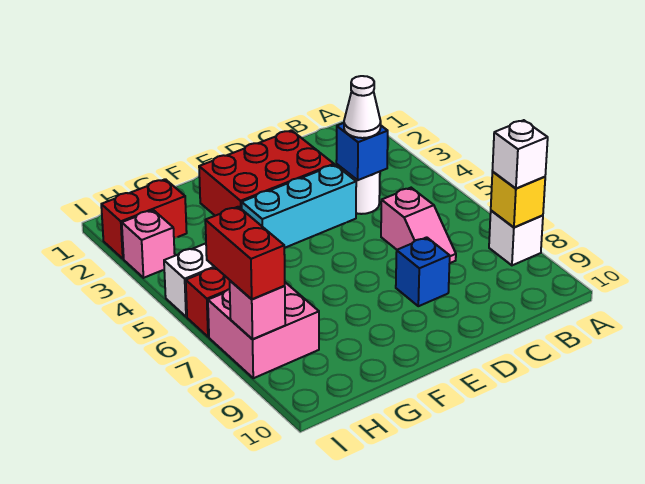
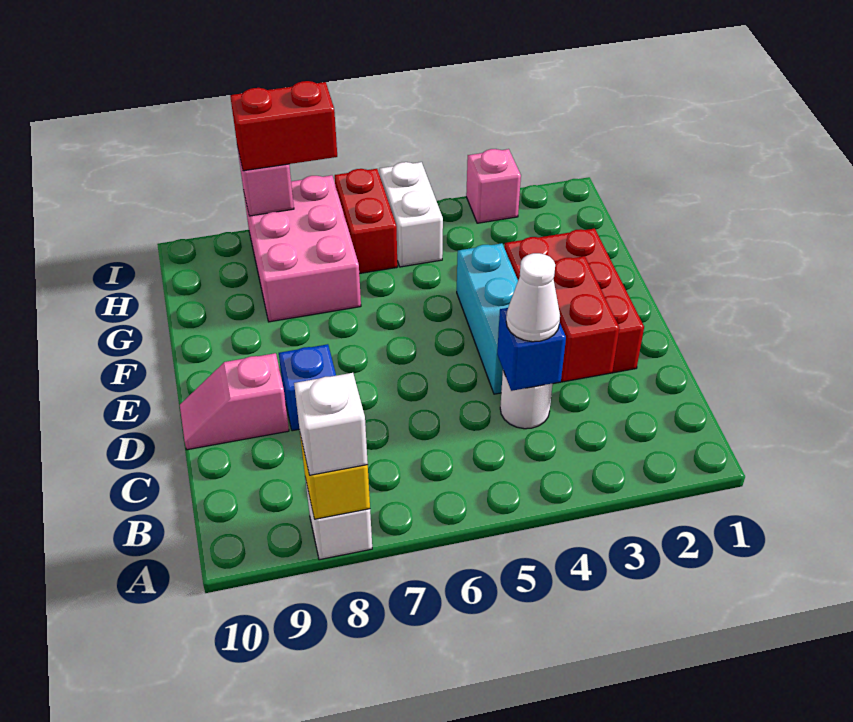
pink 1x2 slope [381,188,456,263] -> pink 1x2 slope moved to [180,353,289,450]
red 1x2 brick [101,179,187,259] -> red 1x2 brick moved to [554,256,619,381]
pink 2x2 brick [208,282,319,378] -> pink 2x3 brick [244,175,361,322]

